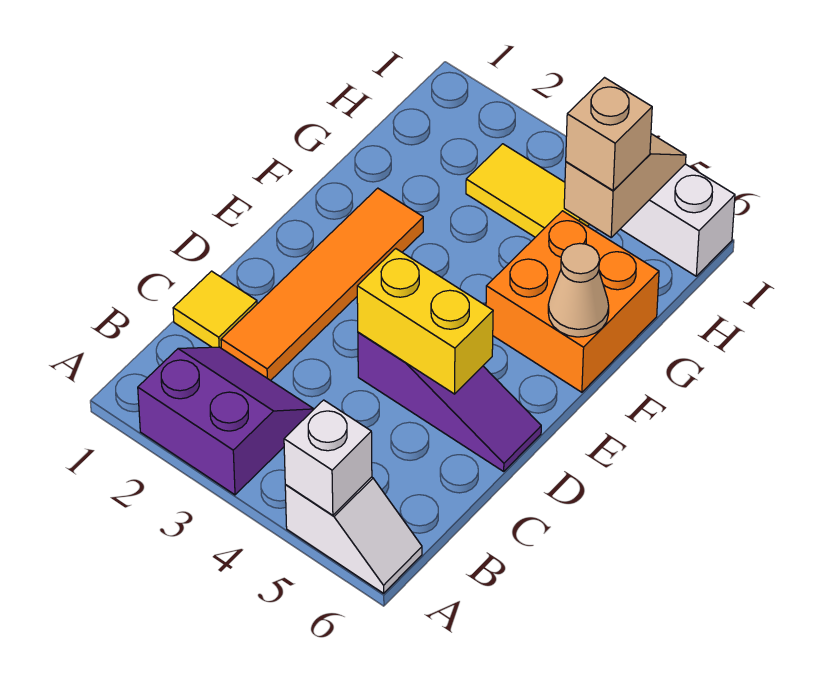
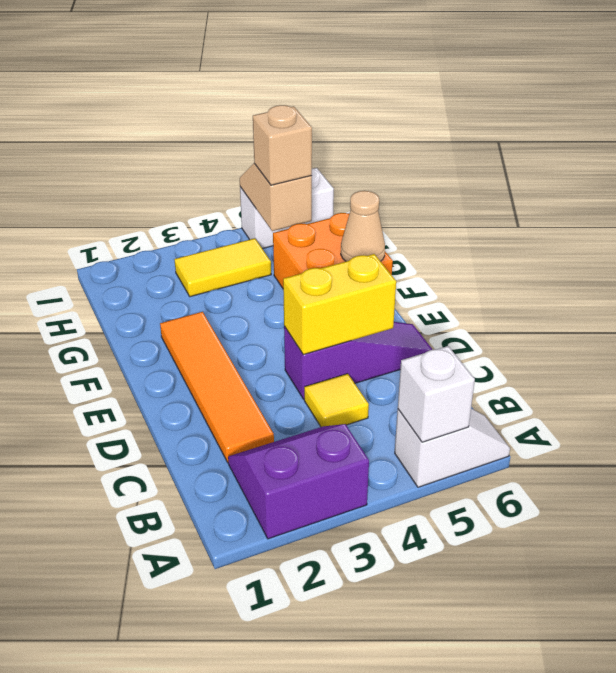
yellow 1x1 tile [173,271,257,348] -> yellow 1x1 tile moved to [304,374,369,427]

